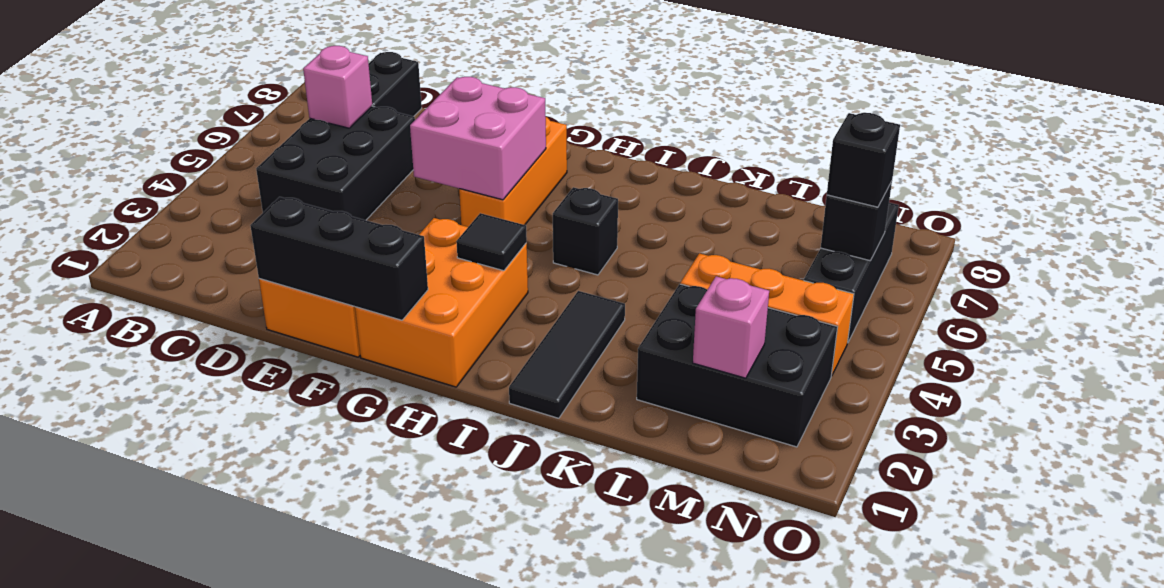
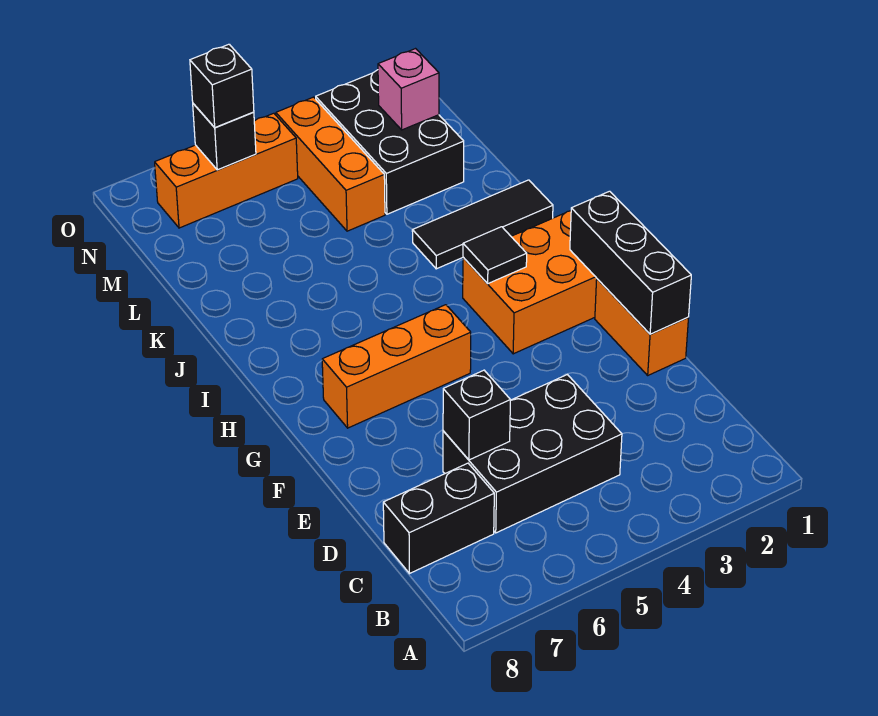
pink 1x1 brick [303,46,372,128] -> none
pink 2x2 brick [410,77,546,200] -> none
black 1x1 brick [553,187,618,275] -> black 1x1 brick moved to [443,370,510,460]
black 1x3 brick [804,203,899,342] -> orange 1x3 brick [155,113,298,228]

